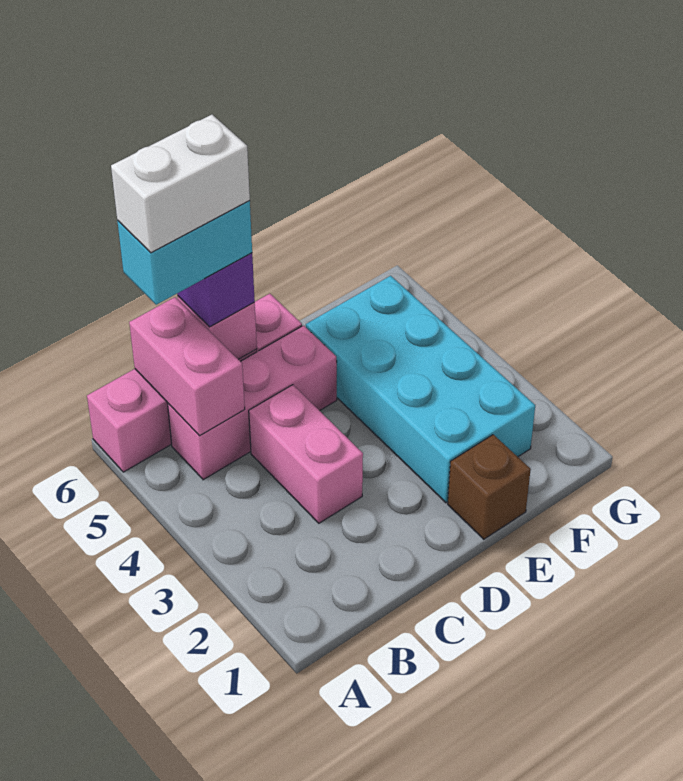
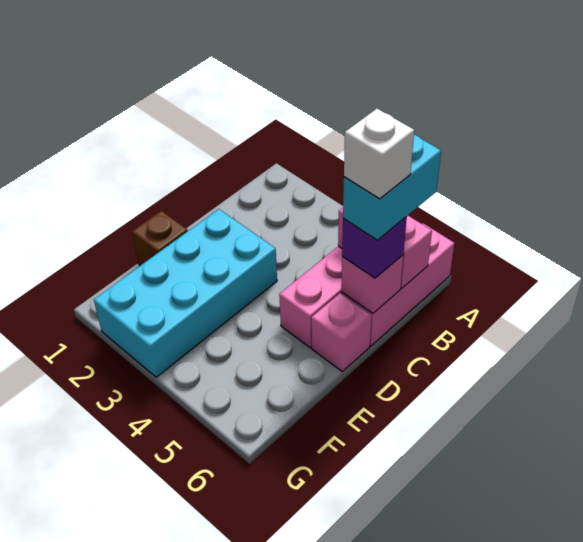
white 1x2 brick [111,115,250,253] -> white 1x1 brick [344,109,414,199]
pink 1x2 brick [249,385,363,523] -> none
cyan 2x4 brick [306,276,535,503] -> cyan 2x4 brick turned to [94,209,277,377]

